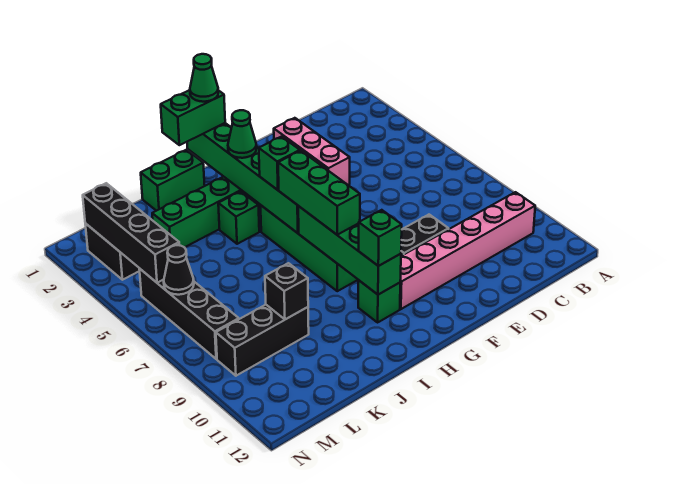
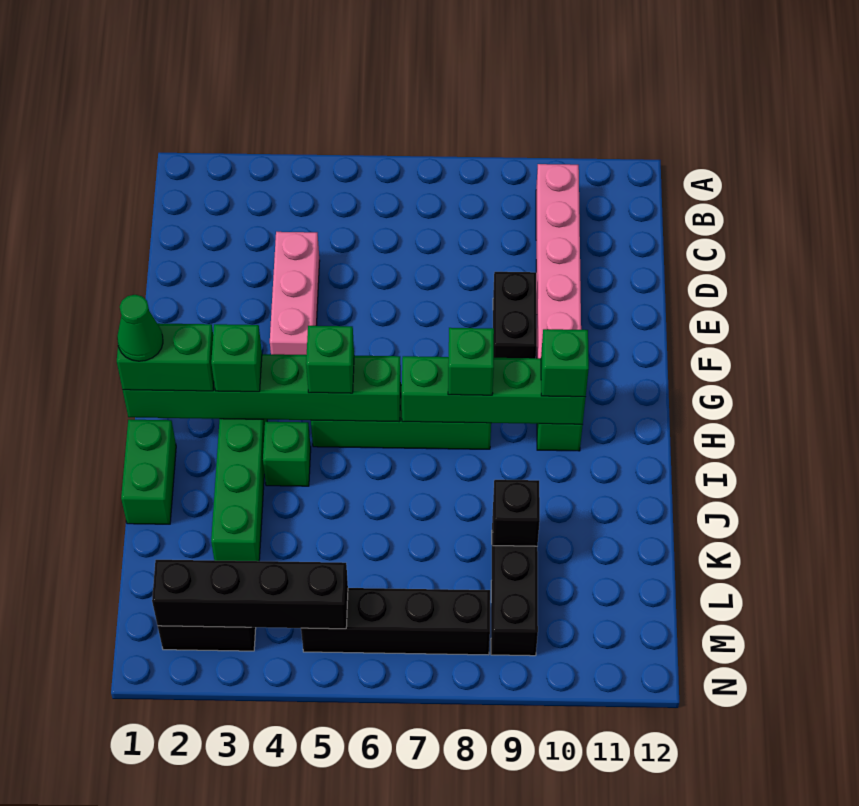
pink 1x3 brick [274,118,350,185] -> pink 1x3 brick turned to [270,232,320,355]
green 1x2 brick [161,90,225,145] -> green 1x2 brick turned to [117,323,214,391]
green 1x1 cone [228,110,256,158] -> green 1x1 brick [211,324,262,392]
green 1x3 brick [278,151,360,235] -> green 1x1 brick [448,328,494,395]
black 1x1 cone [164,245,194,295] -> none

